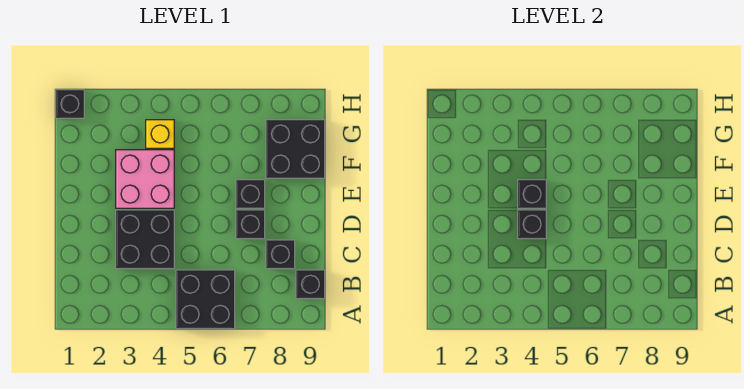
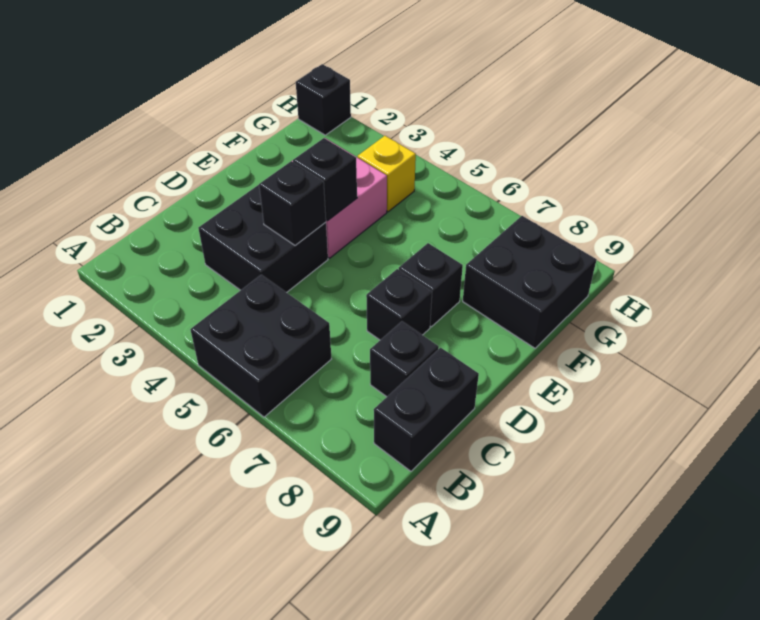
black 1x1 brick [296,270,325,299] -> black 1x2 brick [374,348,479,471]

